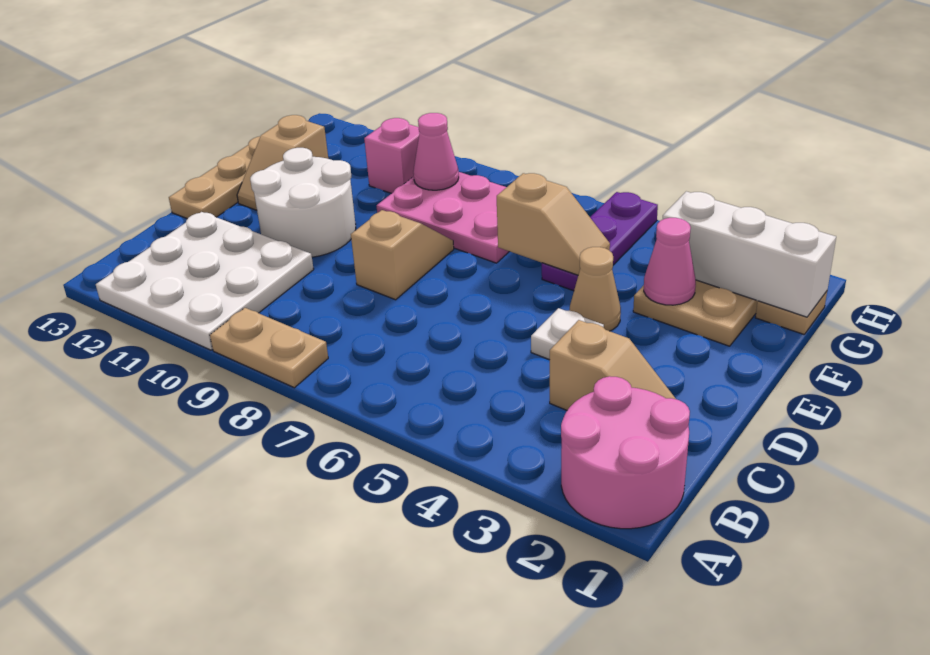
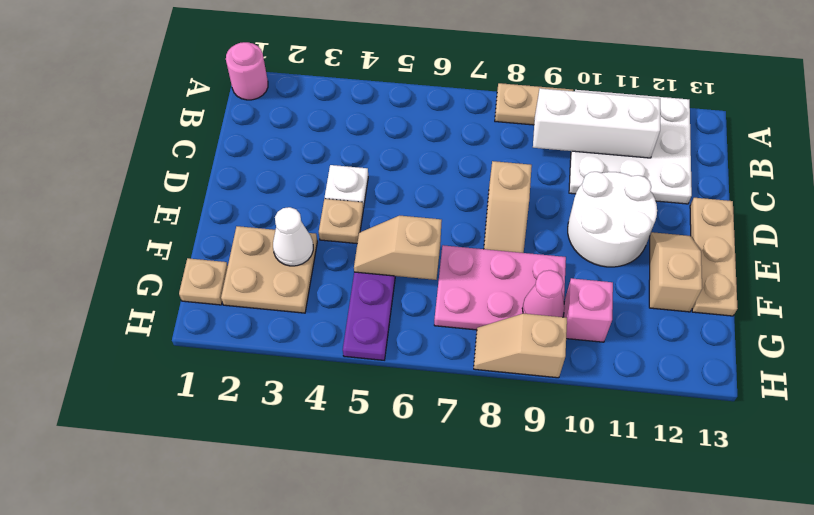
pink 2x2 round brick [561,376,690,529] -> pink 1x1 round brick [226,42,268,100]
tan 1x2 slope [550,320,676,410] -> tan 1x2 slope moved to [474,314,567,378]
tan 1x1 cone [569,247,621,331] -> tan 1x1 plate [319,199,363,244]
pink 1x1 cone [644,218,696,305] -> white 1x1 cone [273,207,313,266]
white 1x3 brick [663,191,836,317] -> white 1x3 brick moved to [533,88,660,158]

